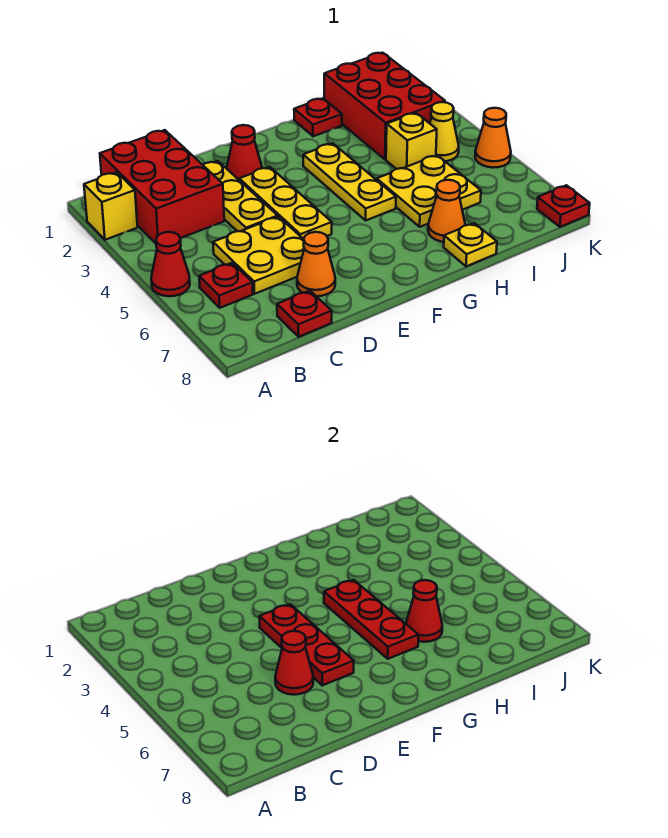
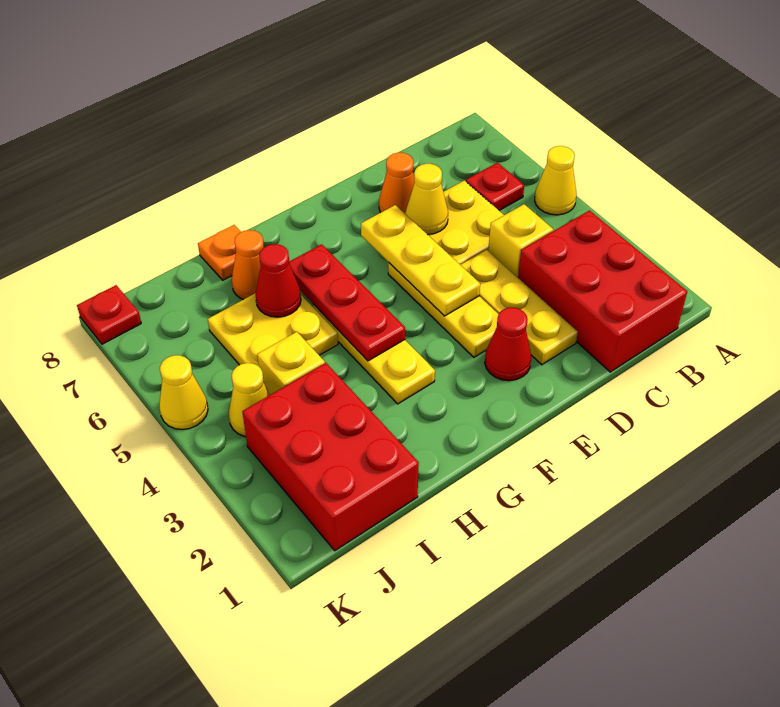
yellow 1x1 brick [84,172,138,240] -> yellow 1x1 brick moved to [488,204,553,277]
red 1x1 cone [151,232,190,296] -> yellow 1x1 cone [535,146,576,215]
red 1x1 plate [277,291,332,337] -> none
red 1x1 cone [275,631,313,695] -> yellow 1x1 cone [406,164,448,235]
red 1x3 plate [259,604,354,685] -> yellow 1x3 plate [361,205,480,316]
red 1x1 plate [294,98,342,136] -> none
yellow 1x1 plate [444,223,497,266] -> orange 1x1 plate [198,225,241,280]
orange 1x1 cone [475,108,511,168] -> yellow 1x1 cone [159,355,208,430]

